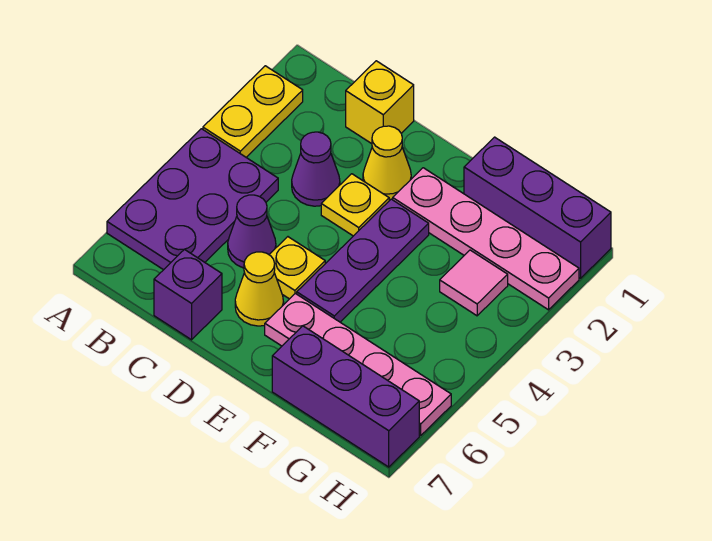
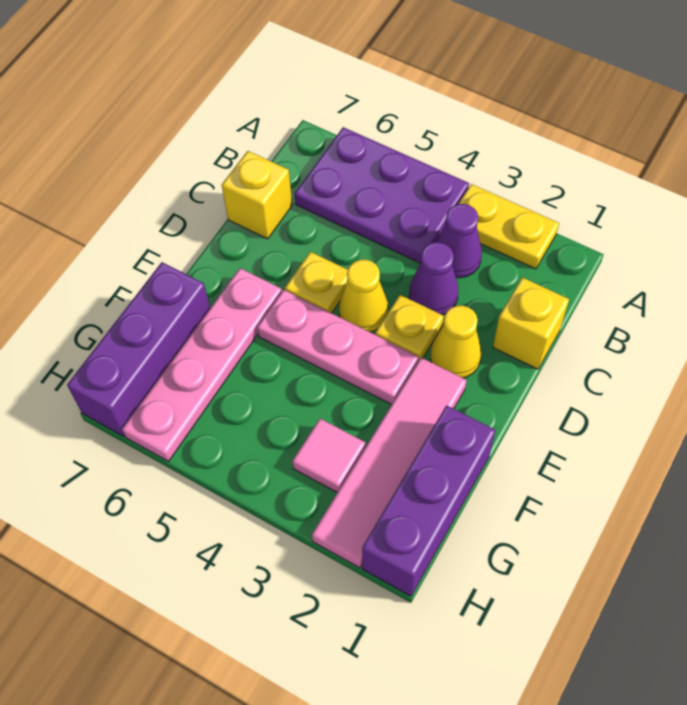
purple 1x1 cone [228,195,276,268] -> purple 1x1 cone moved to [437,204,482,278]
purple 1x1 brick [154,249,222,340] -> yellow 1x1 brick [222,151,292,239]
yellow 1x1 cone [235,252,284,326] -> yellow 1x1 cone moved to [339,260,388,332]
pink 1x4 plate [393,168,579,310] -> pink 1x4 tile [312,358,467,568]
purple 1x3 plate [297,199,429,322] -> pink 1x3 plate [257,290,419,405]

